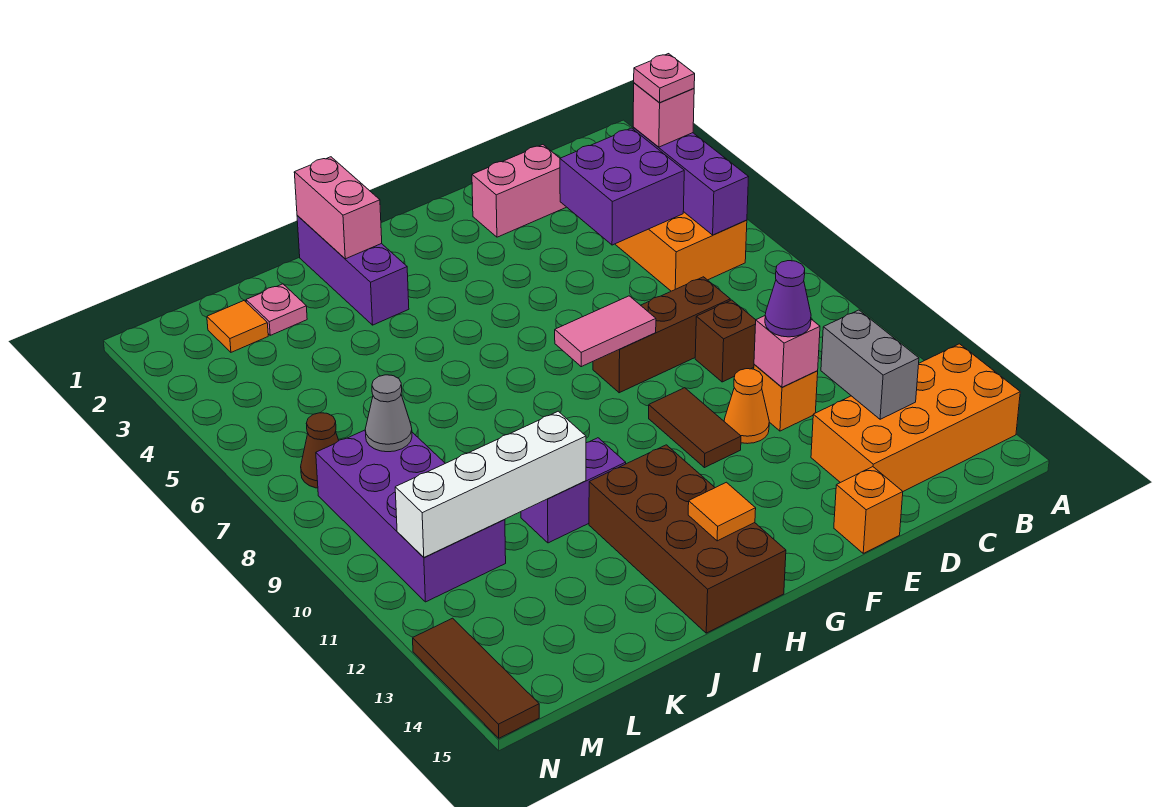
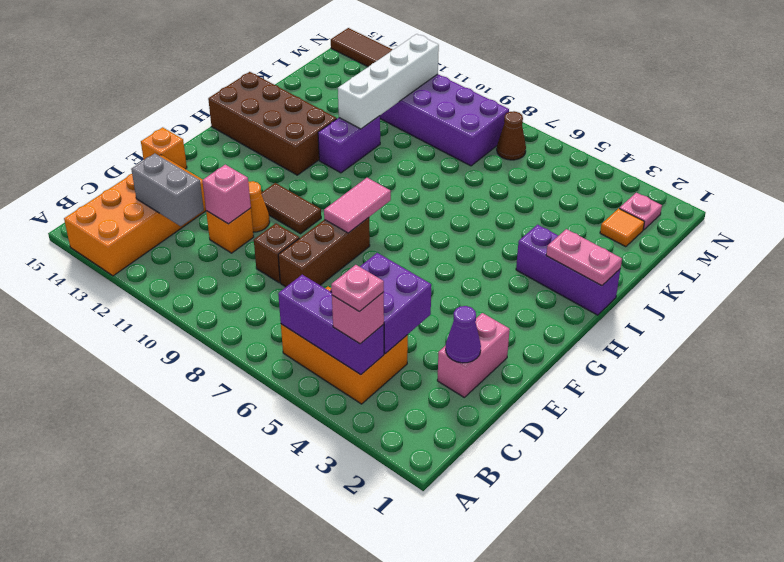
purple 1x1 cone [765,261,811,337] -> purple 1x1 cone moved to [446,306,481,363]
orange 1x1 tile [688,482,756,541] -> none
pink 1x2 brick [294,157,382,259] -> pink 1x2 plate [546,229,622,286]
pink 1x1 plate [246,284,307,335] -> pink 1x1 plate moved to [619,193,662,230]
grey 1x1 cone [365,375,412,452] -> none

